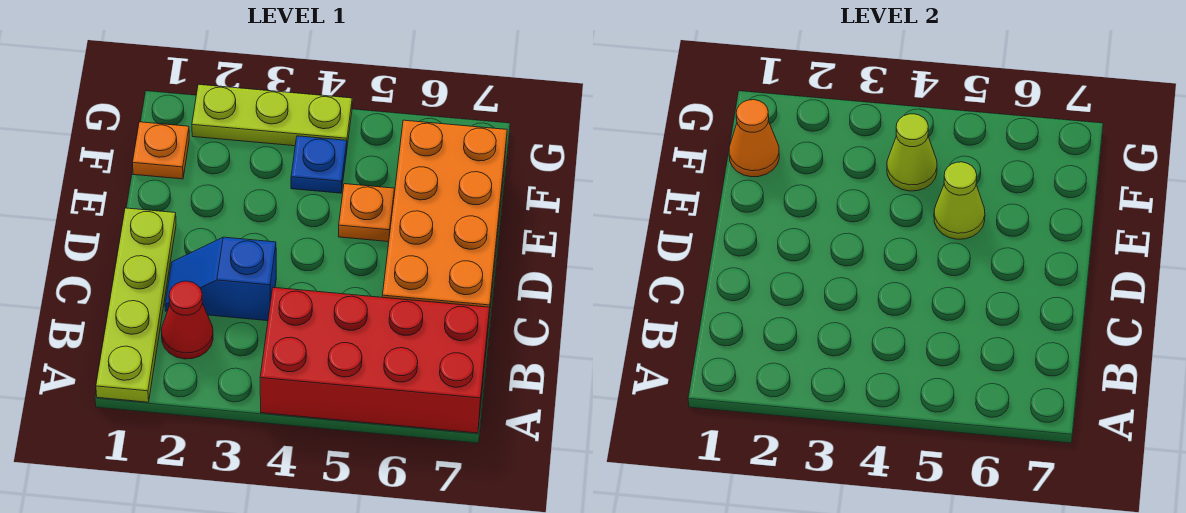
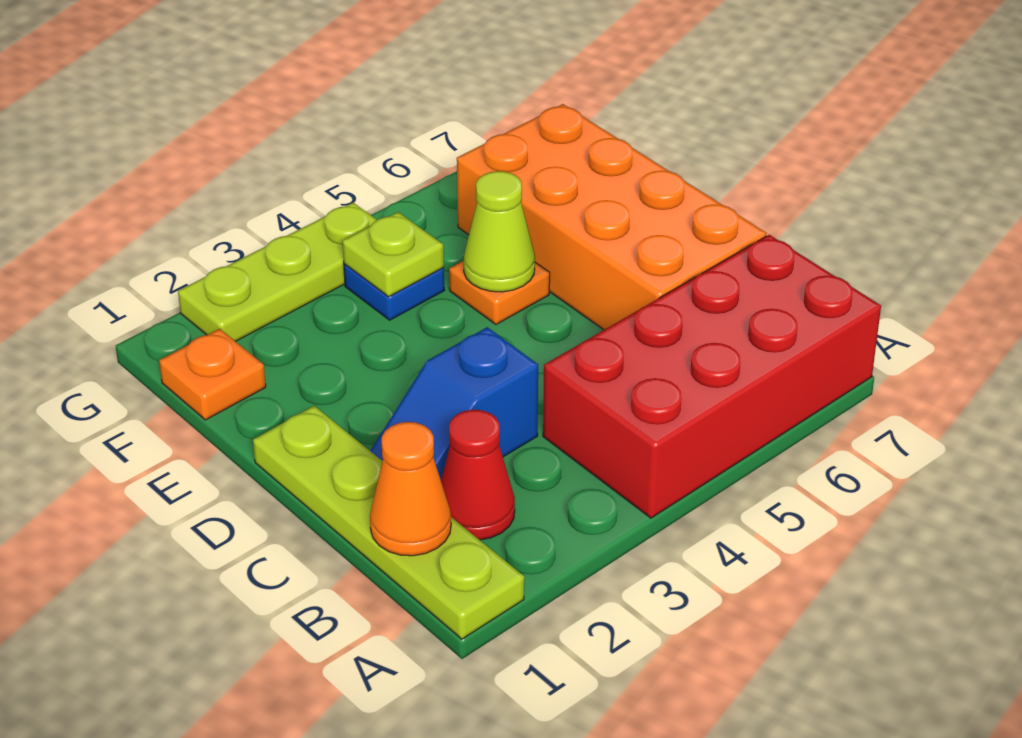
orange 1x1 cone [729,100,779,177] -> orange 1x1 cone moved to [370,422,451,556]
lime 1x1 cone [887,114,937,191] -> lime 1x1 plate [343,212,444,297]

